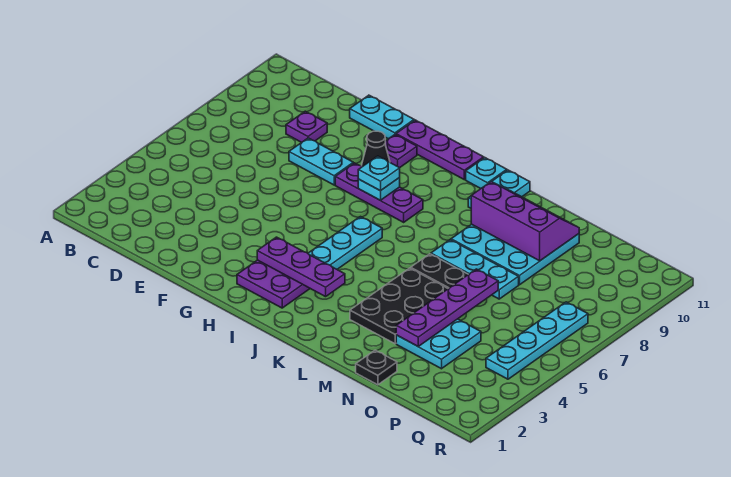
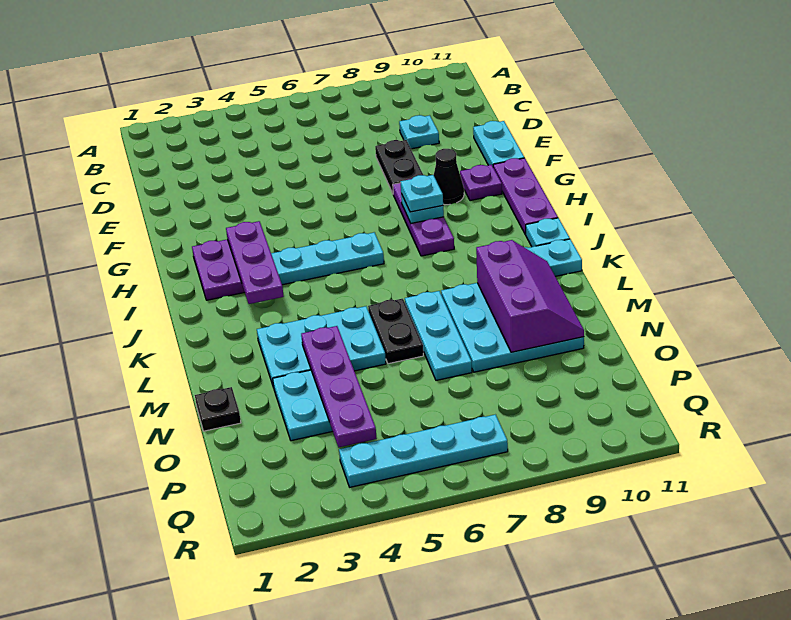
purple 1x1 plate [286,111,327,142] -> cyan 1x1 plate [399,115,439,149]
cyan 1x2 plate [289,138,353,185] -> black 1x2 plate [375,140,423,193]
black 2x3 plate [350,268,448,344] -> cyan 2x3 plate [257,306,386,387]
purple 1x4 plate [396,269,498,346] -> purple 1x4 plate turned to [301,326,377,447]

